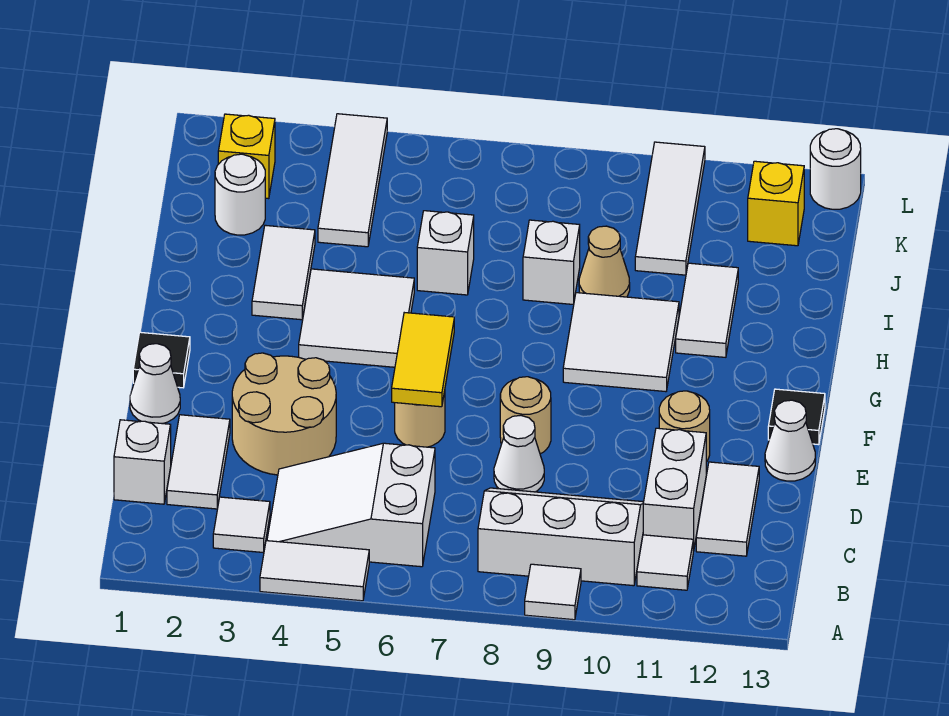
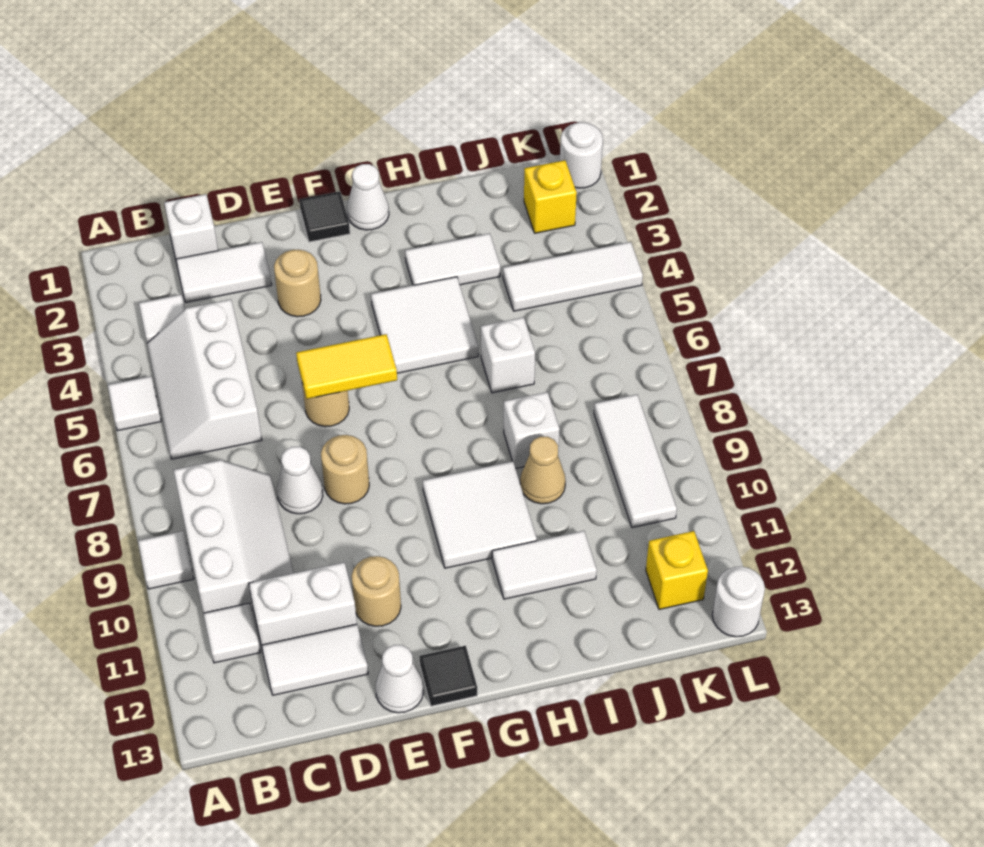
white 1x2 tile [260,541,369,601] -> white 1x1 tile [108,376,161,431]
white 2x3 slope [267,443,435,567] -> white 2x3 slope turned to [147,299,262,459]
tan 2x2 round brick [232,353,336,475] -> tan 1x1 round brick [274,250,321,317]
white 1x1 cone [130,344,180,424] -> white 1x1 cone moved to [347,164,389,230]
white 1x1 round brick [215,154,265,235] -> white 1x1 round brick moved to [560,122,603,188]
white 1x3 tile [635,142,705,275] -> white 1x3 tile turned to [594,394,677,528]

